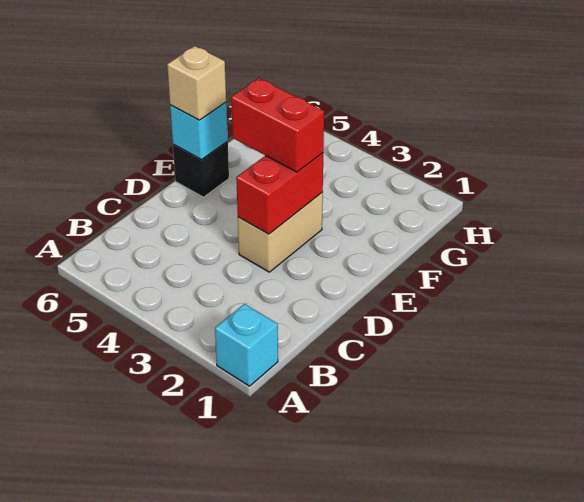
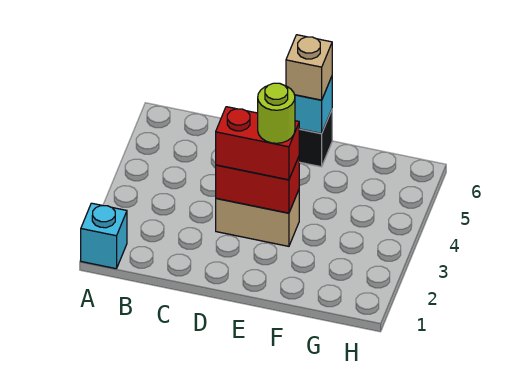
red 1x2 brick [231,78,324,172] -> red 1x2 brick turned to [216,107,299,180]
none -> lime 1x1 round brick [258,83,295,143]

